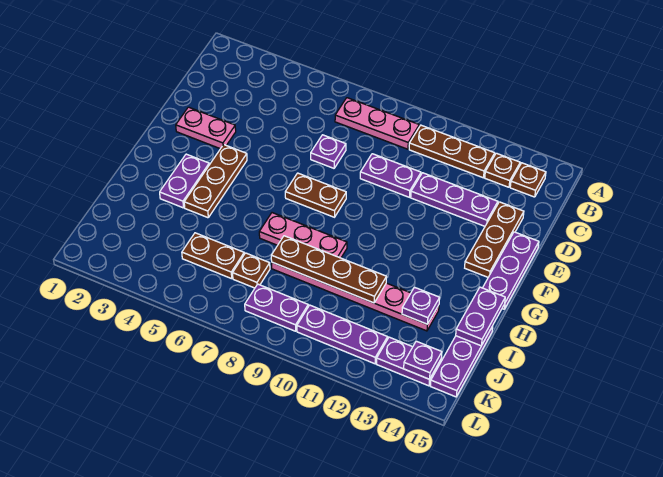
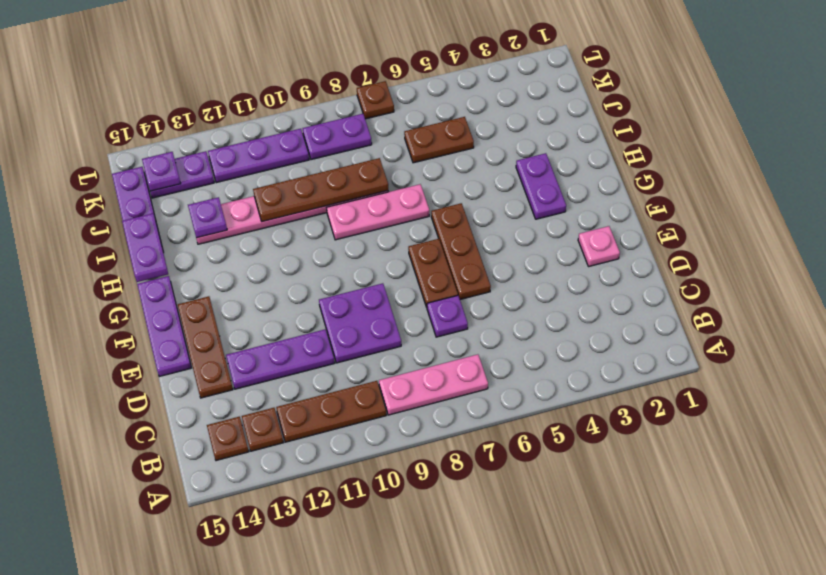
purple 1x2 plate [360,154,421,197] -> purple 2x2 plate [319,283,401,363]
pink 1x2 plate [176,107,236,149] -> pink 1x1 plate [578,226,620,267]
brown 1x3 plate [184,145,247,218] -> brown 1x3 plate moved to [431,203,491,299]
brown 1x2 plate [285,173,346,217] -> brown 1x2 plate turned to [408,239,458,307]
brown 1x1 plate [233,253,270,288] -> brown 1x1 plate moved to [357,81,394,119]

